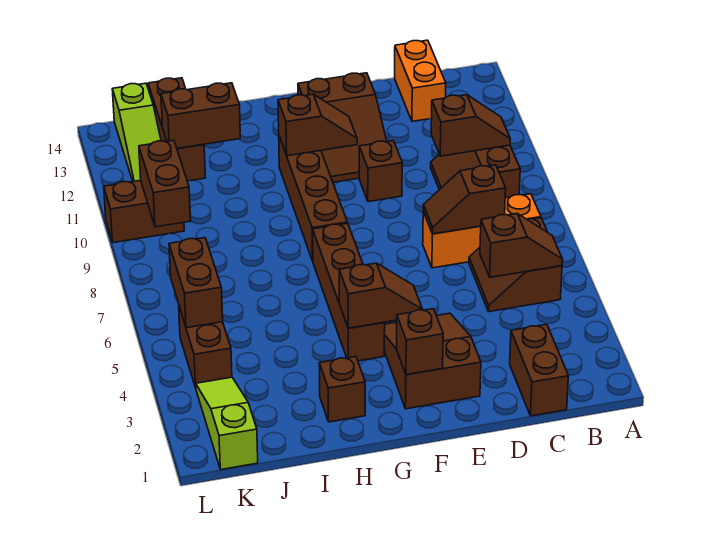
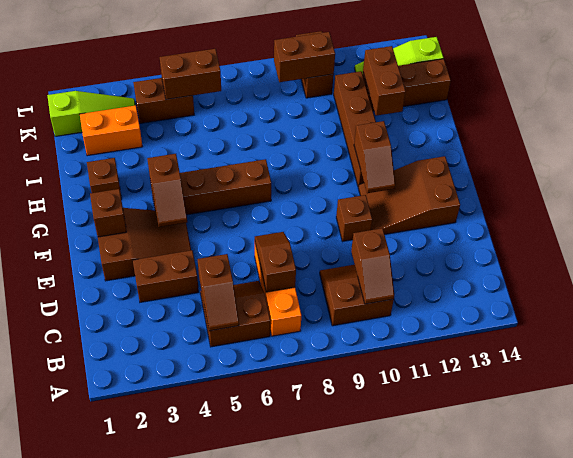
brown 1x2 brick [510,324,569,416] -> brown 1x2 brick moved to [133,250,199,302]
orange 1x2 brick [395,40,446,121] -> orange 1x2 brick moved to [80,105,143,156]
brown 1x4 brick [279,136,347,261] -> brown 1x4 brick turned to [334,71,376,187]

